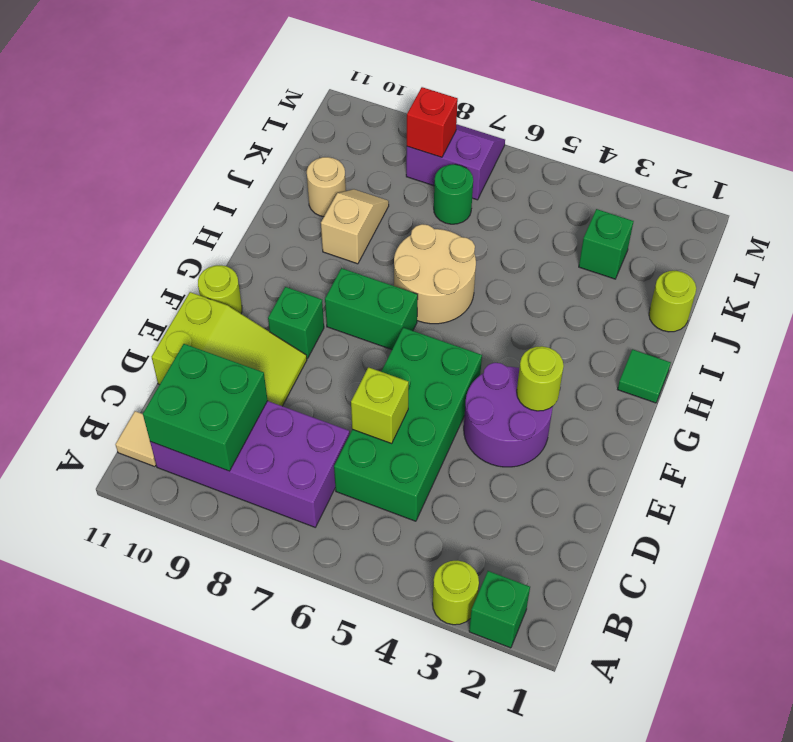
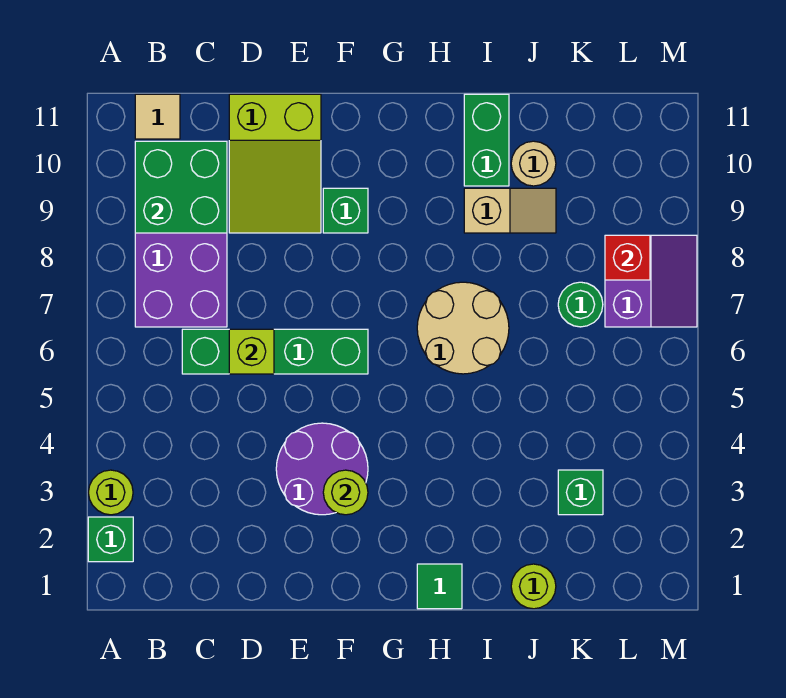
green 2x4 brick [334,328,482,521] -> green 1x4 brick [182,329,368,374]
lime 1x1 round brick [198,265,242,314] -> none
green 1x2 brick [325,268,418,350] -> green 1x2 brick moved to [464,94,509,186]

